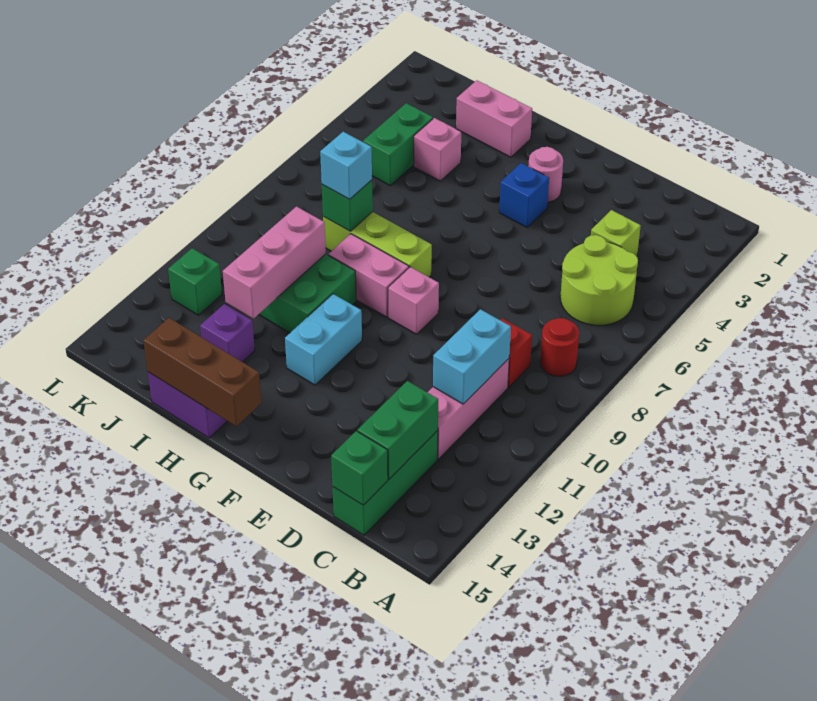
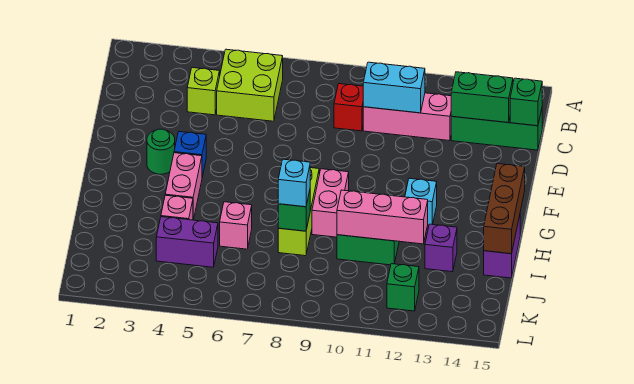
lime 2x2 round brick [560,235,638,325] -> lime 2x2 brick [217,49,283,121]
red 1x1 round brick [540,318,579,376] -> none
pink 1x1 round brick [528,147,563,202] -> green 1x1 round brick [147,129,175,174]
pink 1x1 brick [388,267,439,334] -> pink 1x1 brick moved to [220,202,252,249]
cyan 1x2 brick [285,294,362,385] -> cyan 1x1 brick [405,178,437,225]
pink 1x2 brick [456,80,532,157] -> pink 1x2 brick moved to [165,153,202,220]
green 1x2 brick [363,103,433,185] -> purple 1x2 brick [156,217,218,267]

